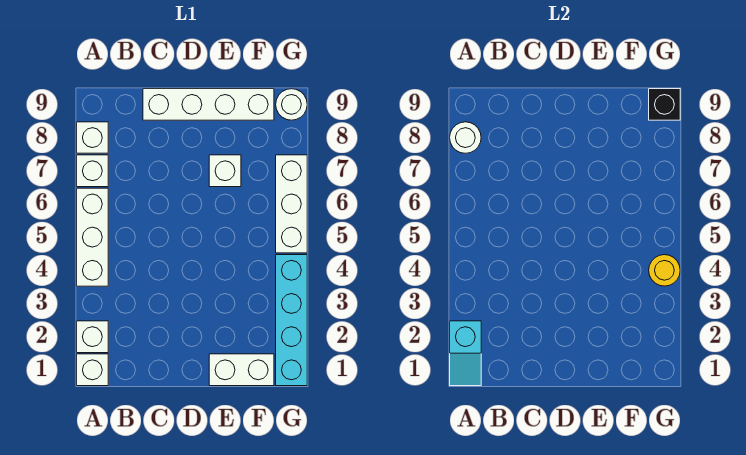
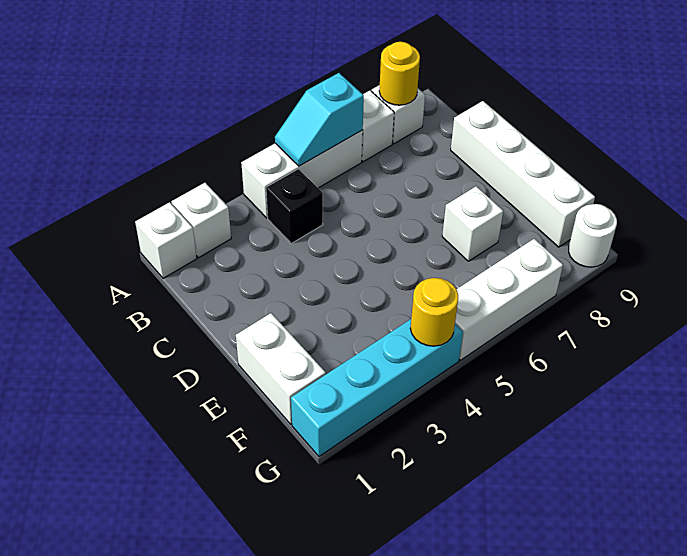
cyan 1x2 slope [450,321,481,386] -> cyan 1x2 slope moved to [275,73,364,166]
white 1x1 round brick [450,122,481,153] -> yellow 1x1 round brick [379,42,420,105]
black 1x1 brick [649,89,680,120] -> black 1x1 brick moved to [266,169,323,243]

